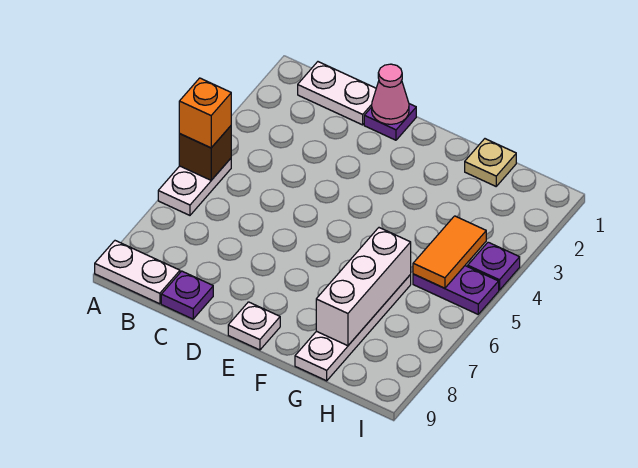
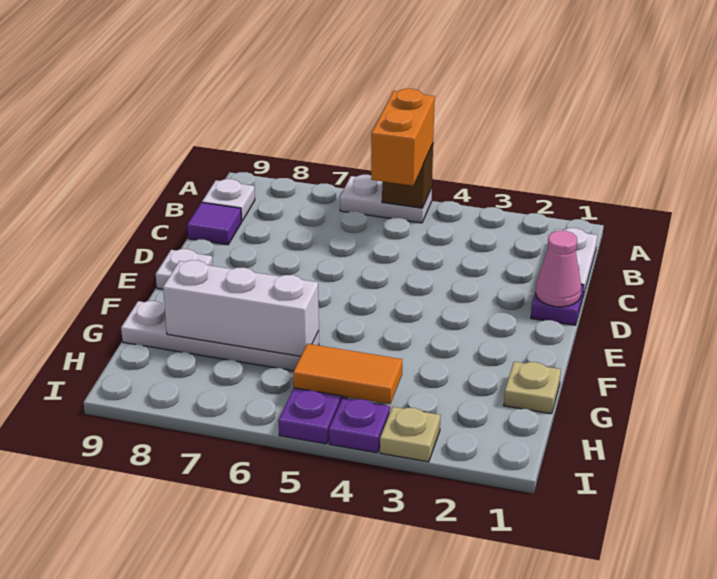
orange 1x1 brick [179,78,231,148] -> orange 1x2 brick [371,89,435,186]
white 1x2 plate [95,241,180,304] -> white 1x1 plate [202,179,255,221]
purple 1x1 plate [161,271,213,319] -> purple 1x1 tile [187,203,242,245]
none -> tan 1x1 plate [380,407,440,462]

